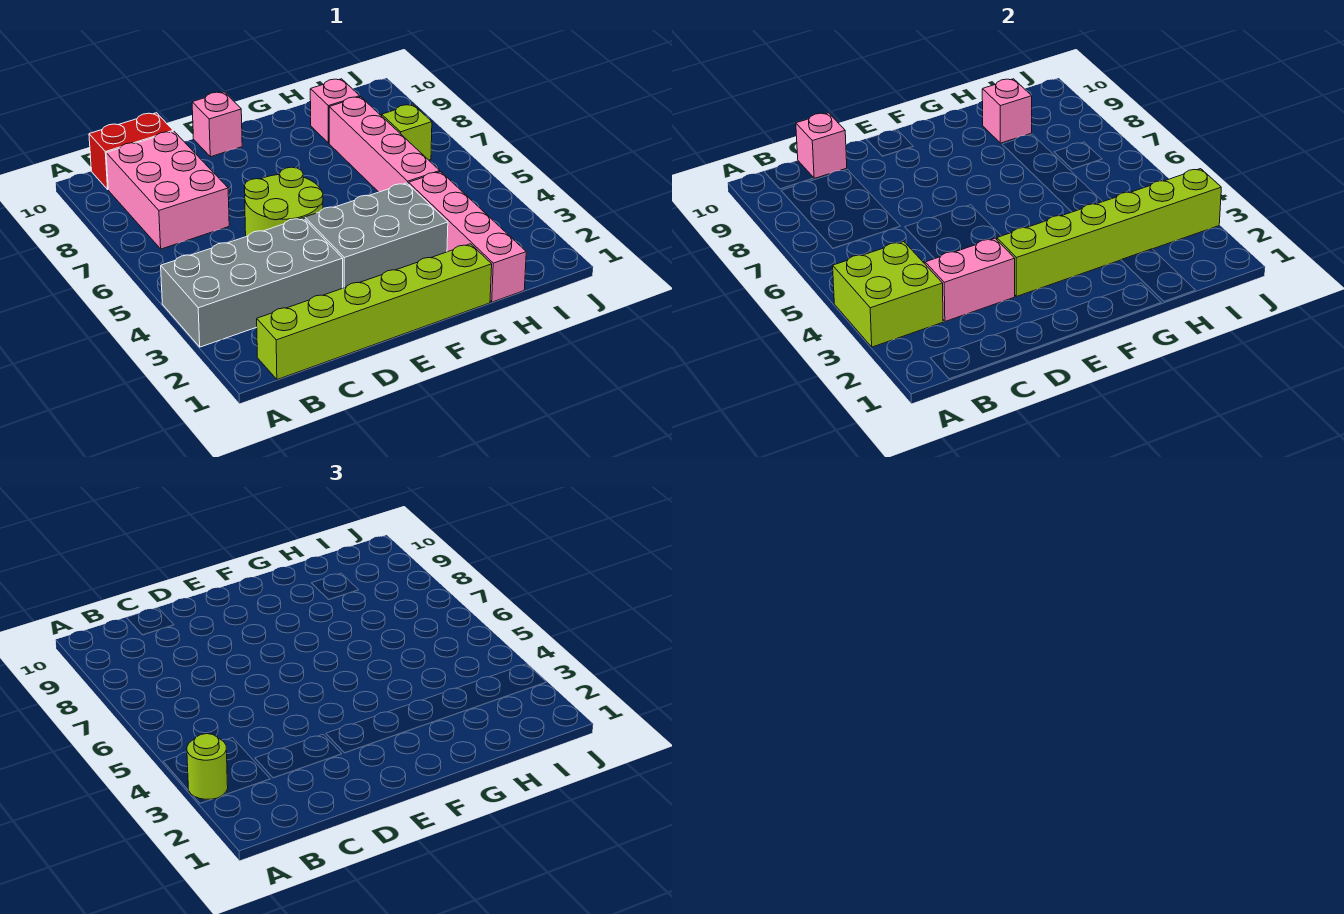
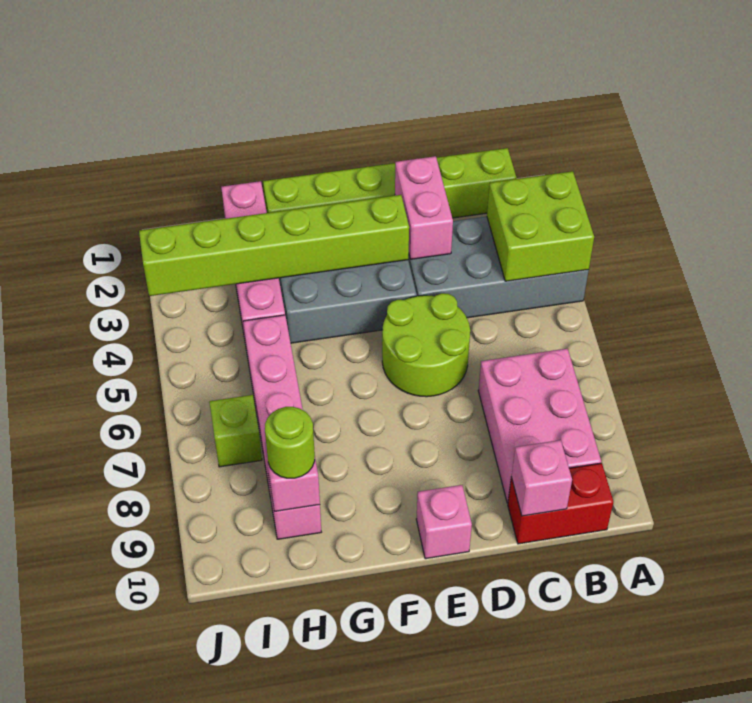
lime 1x1 round brick [187,734,228,799] -> lime 1x1 round brick moved to [265,407,315,478]
pink 1x2 brick [925,238,1015,321] -> pink 1x2 brick turned to [395,156,453,259]

